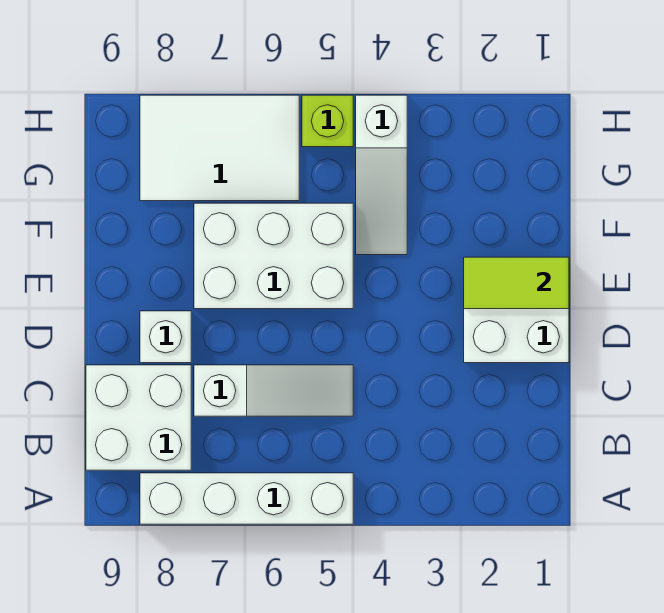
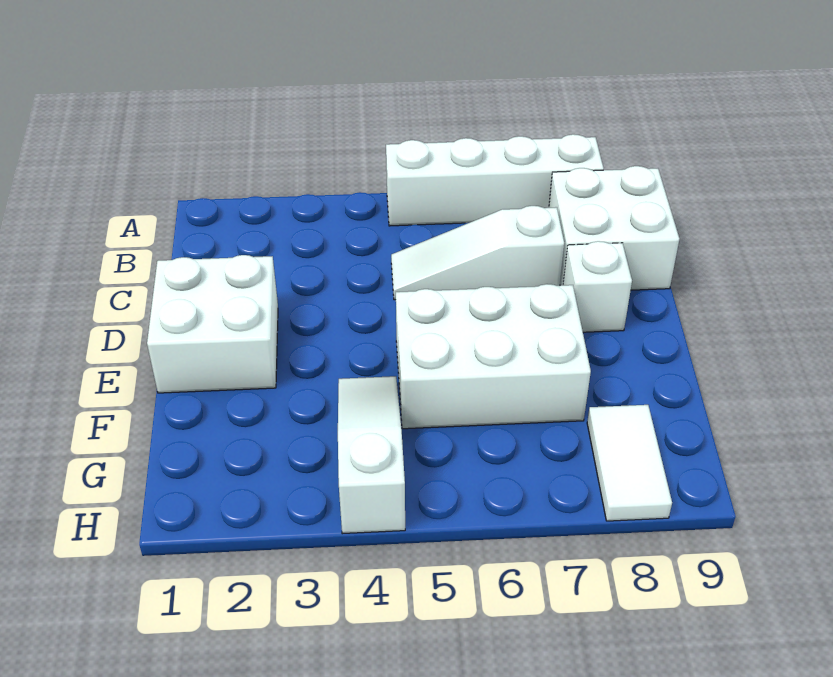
lime 1x2 tile [464,257,569,309] -> none
white 2x3 tile [140,95,299,201] -> white 1x2 tile [587,405,672,521]
lime 1x1 brick [302,95,353,147] -> none

